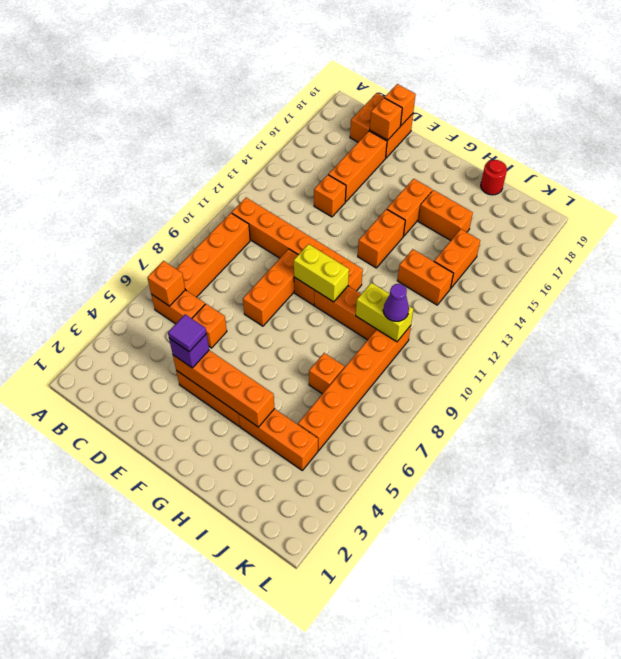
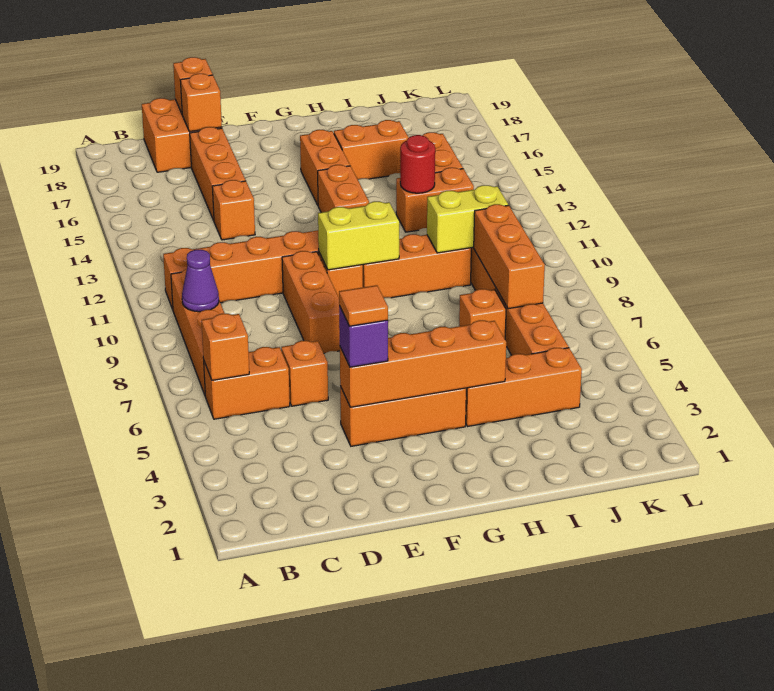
purple 1x1 tile [168,314,206,352] -> orange 1x1 tile [339,285,388,326]
red 1x1 round brick [481,160,507,195] -> red 1x1 round brick moved to [400,135,435,193]
none -> orange 1x3 brick [474,204,545,309]
purple 1x1 cone [383,284,409,321] -> purple 1x1 cone moved to [182,250,219,312]

